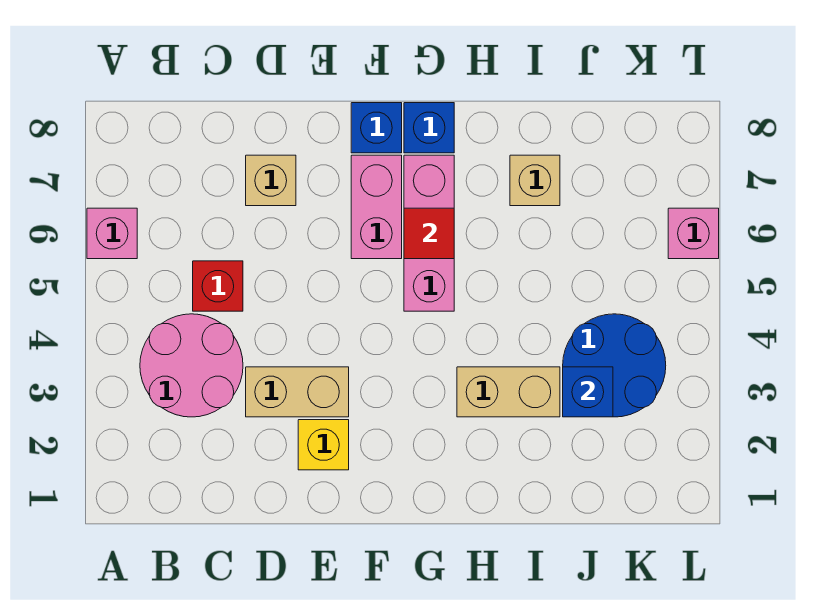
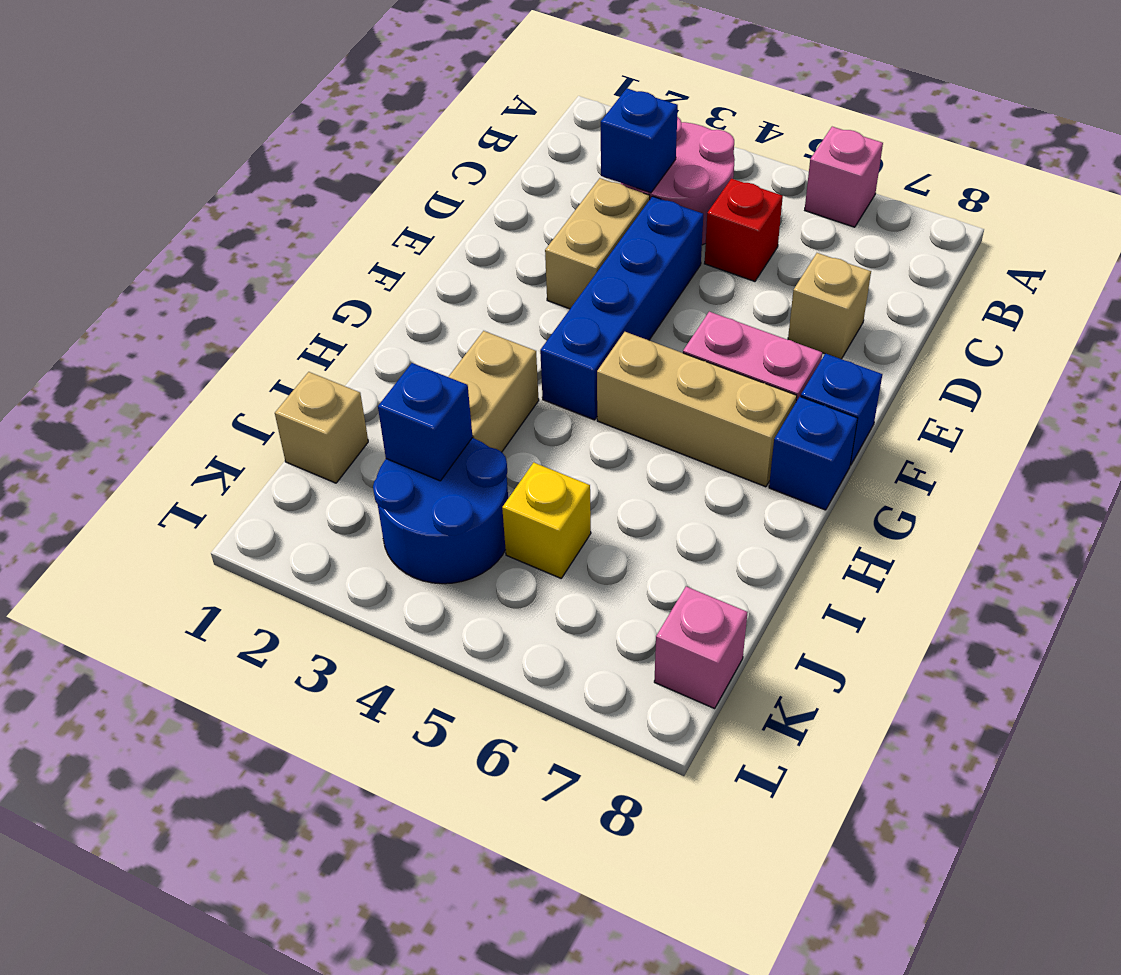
none -> blue 1x1 brick [601,88,678,193]
none -> blue 1x4 brick [540,196,703,420]
yellow 1x1 brick [298,420,349,470] -> yellow 1x1 brick moved to [502,462,591,578]
pink 1x3 brick [404,155,454,311] -> tan 1x3 brick [597,332,797,487]
red 1x1 tile [404,208,454,259] -> none
tan 1x1 brick [510,155,560,206] -> tan 1x1 brick moved to [275,372,368,483]
pink 1x1 brick [668,208,719,259] -> pink 1x1 brick moved to [654,587,747,709]

